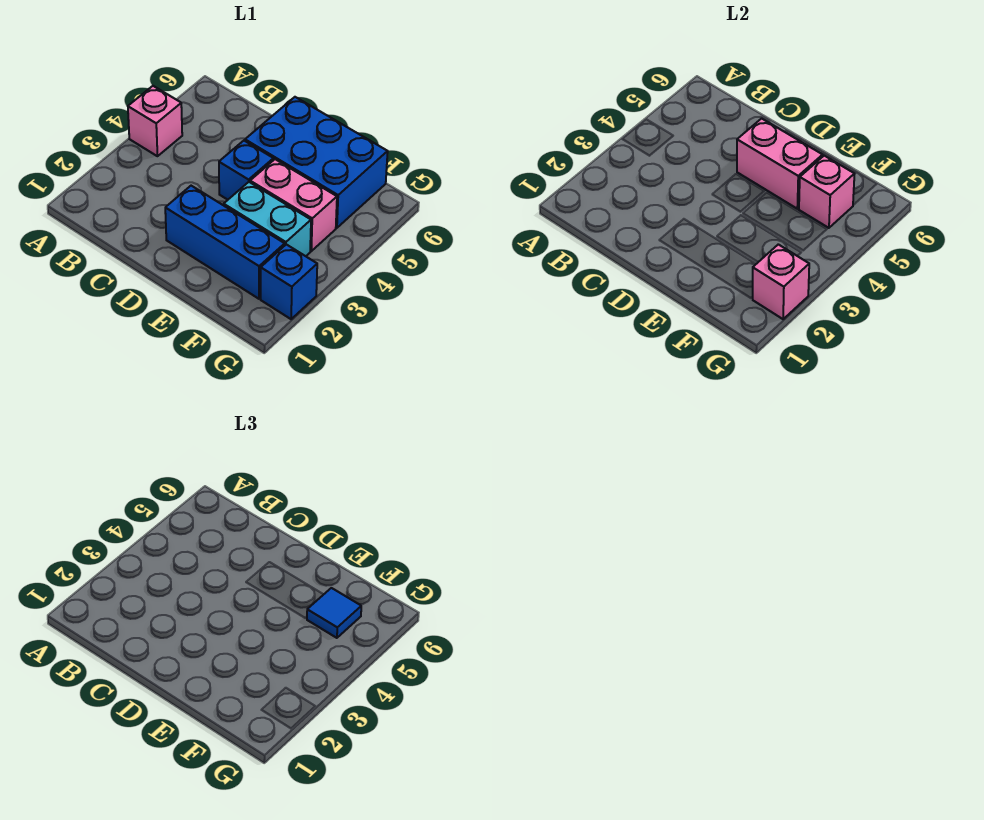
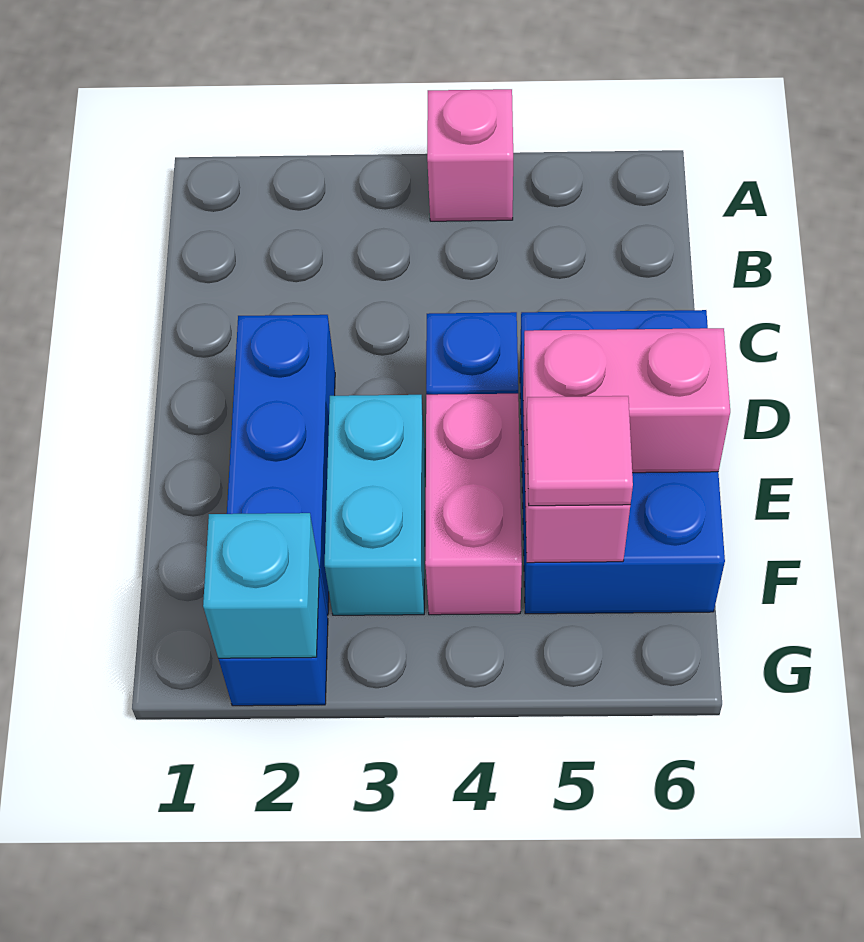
pink 1x2 brick [737,118,823,209] -> pink 1x2 brick turned to [523,328,730,473]
blue 1x1 tile [307,588,361,638] -> pink 1x1 tile [526,396,633,506]
pink 1x1 brick [753,244,809,319] -> cyan 1x1 brick [203,513,319,658]

